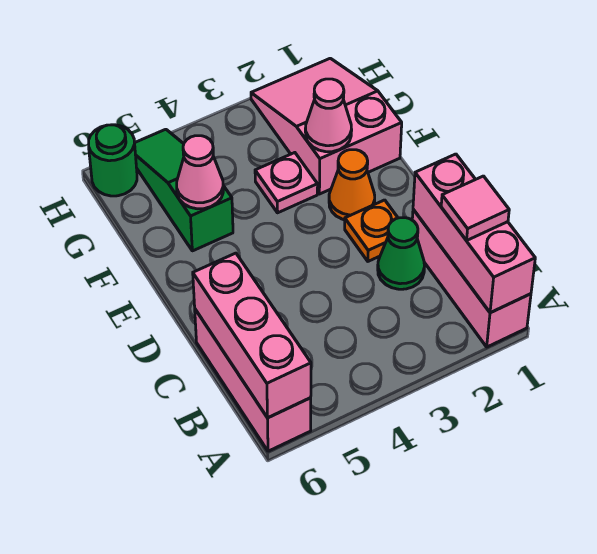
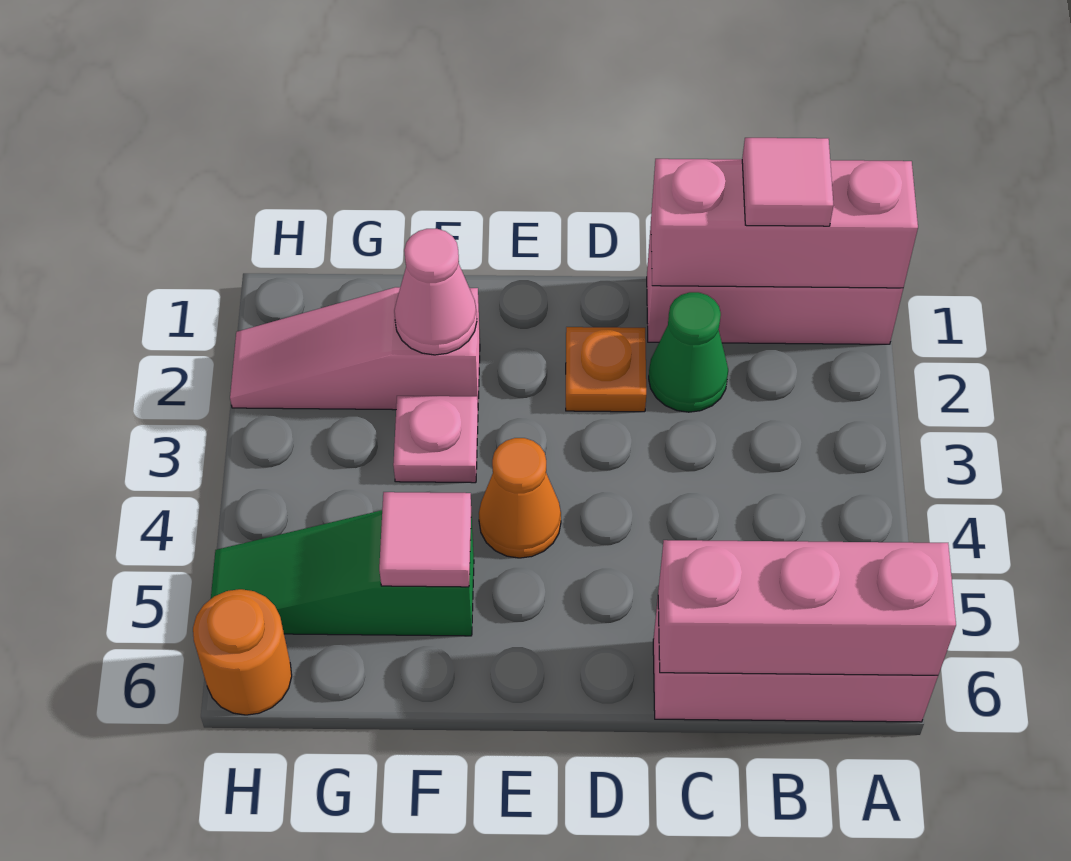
orange 1x1 cone [329,150,375,220] -> orange 1x1 cone moved to [479,438,561,558]
pink 2x3 slope [251,58,402,194] -> pink 1x3 slope [230,287,480,410]
pink 1x1 cone [177,136,223,209] -> pink 1x1 tile [379,492,471,587]
green 1x1 round brick [89,125,137,196] -> orange 1x1 round brick [193,589,292,715]

